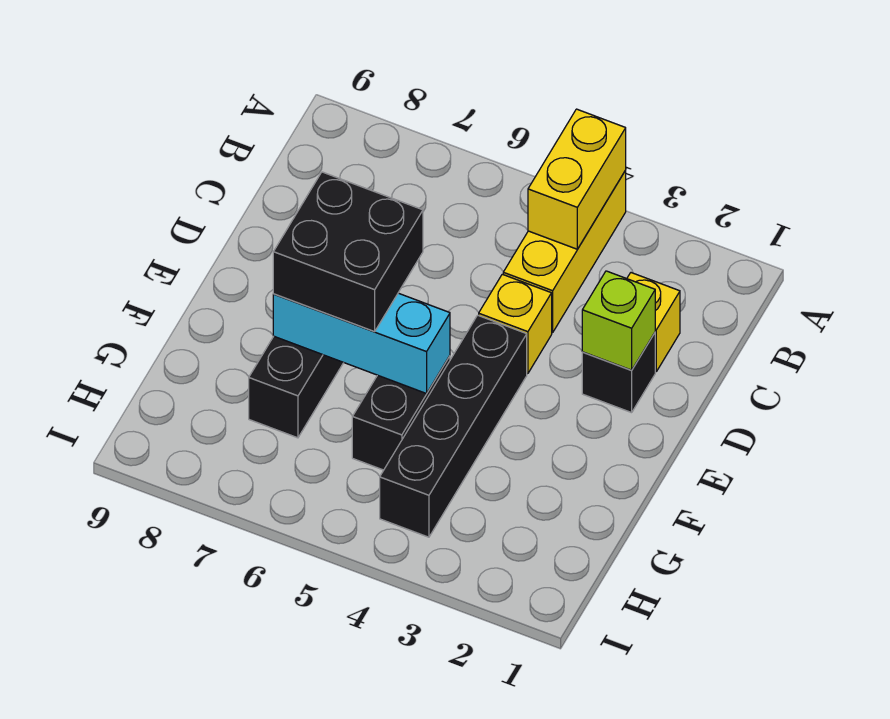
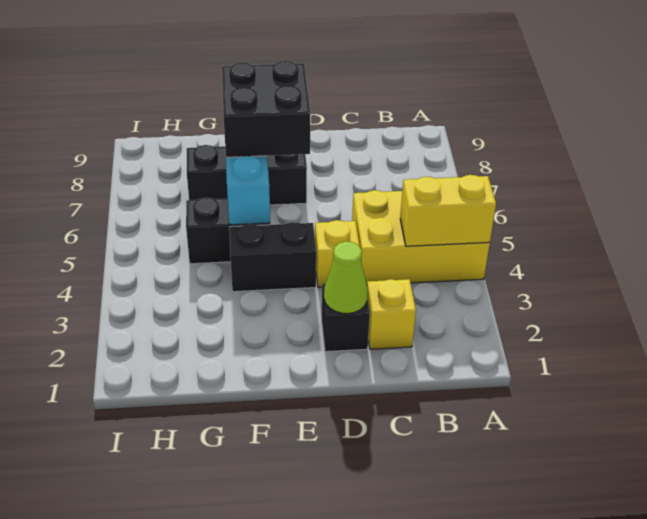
yellow 1x3 brick [503,171,626,333] -> yellow 2x3 brick [352,190,490,284]
lime 1x1 brick [582,271,655,370] -> lime 1x1 cone [324,241,368,314]
black 1x4 brick [380,315,527,537] -> black 1x2 brick [229,222,316,292]

